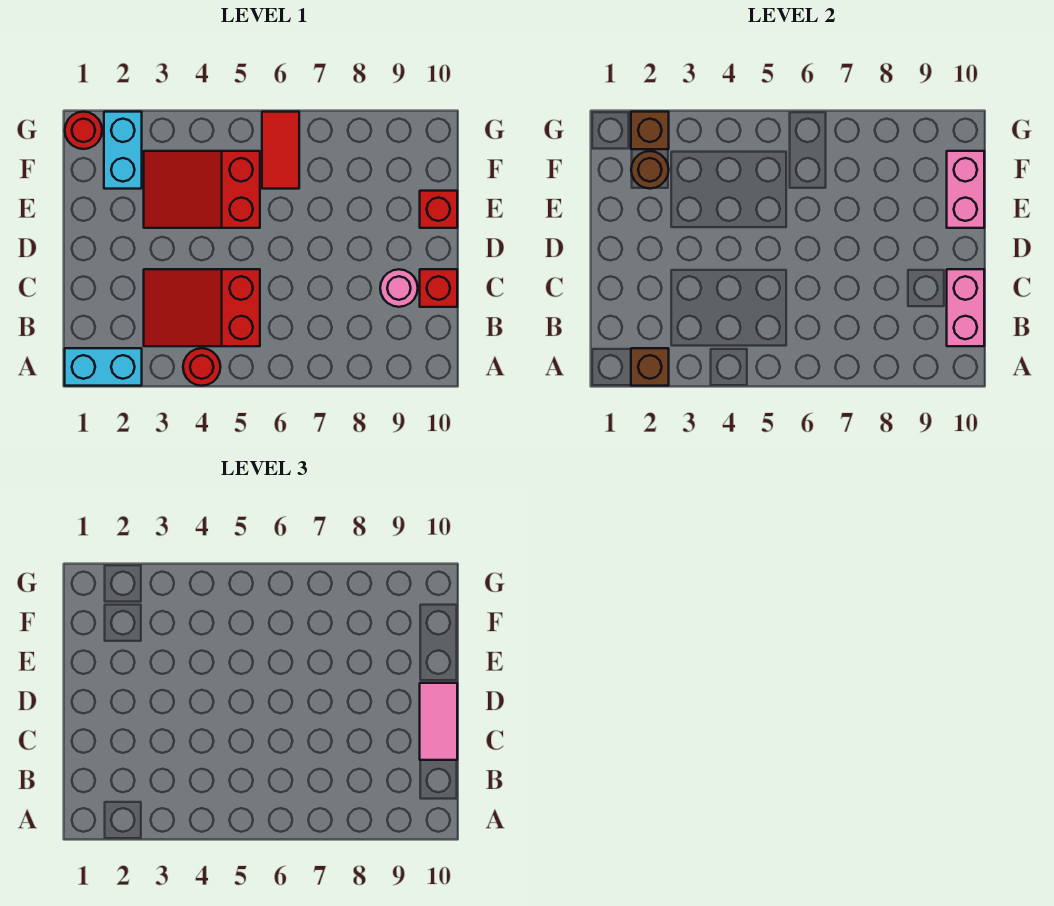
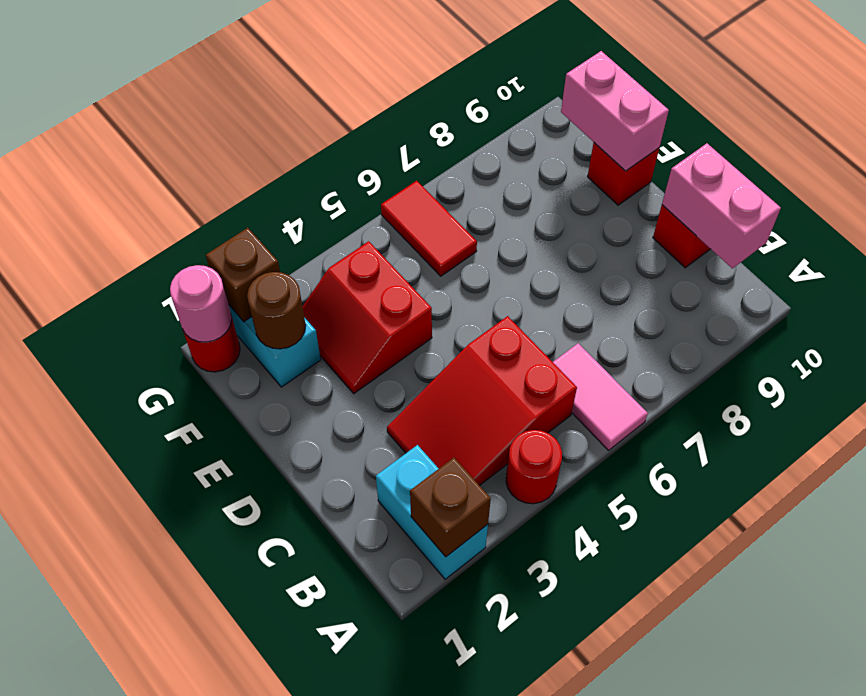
cyan 1x2 brick [65,348,142,386] -> cyan 1x2 brick turned to [376,445,488,579]
pink 1x1 round brick [380,269,418,307] -> pink 1x1 round brick moved to [170,265,232,342]
pink 1x2 tile [420,683,457,760] -> pink 1x2 tile moved to [553,343,648,450]
red 2x3 slope [144,151,260,228] -> red 2x2 slope [302,241,432,393]

